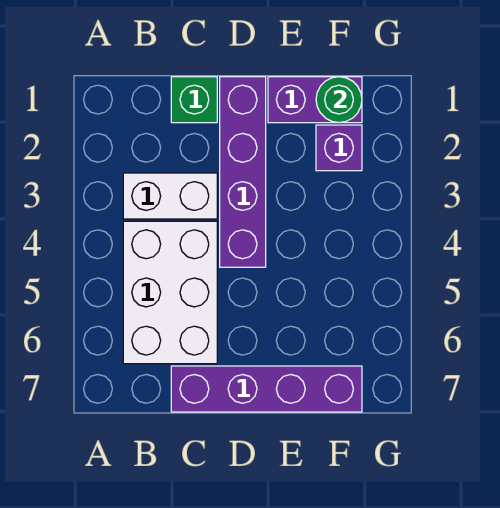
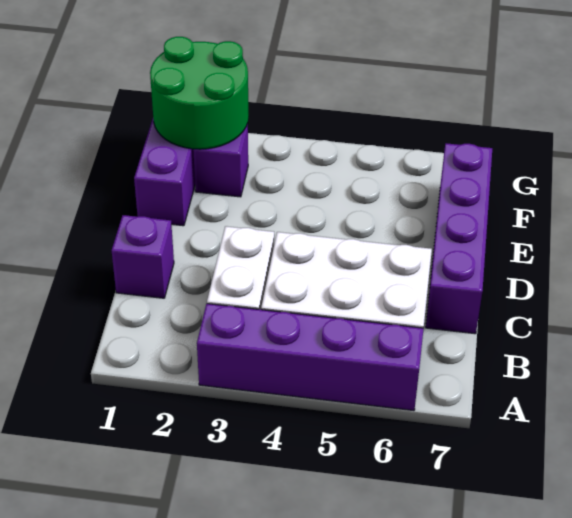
green 1x1 brick [171,77,217,123] -> purple 1x1 brick [112,215,174,298]
purple 1x4 brick [220,77,266,267] -> purple 1x4 brick moved to [197,304,424,411]
green 1x1 round brick [316,77,362,123] -> green 2x2 round brick [150,37,249,149]

